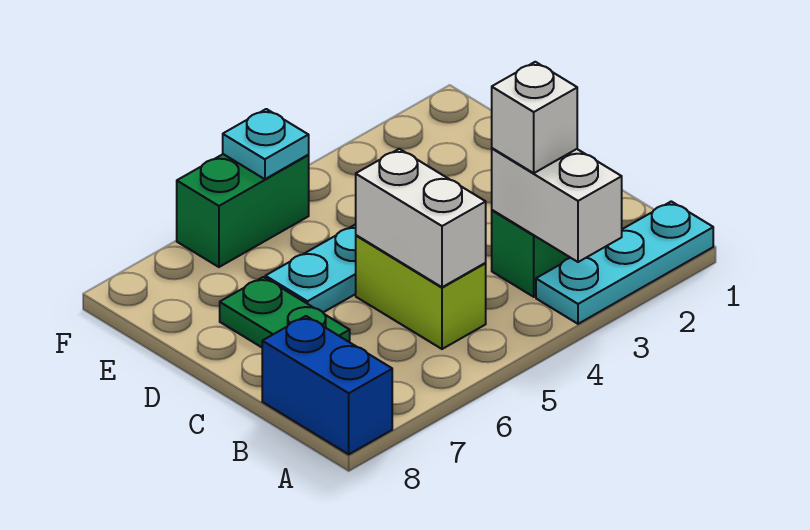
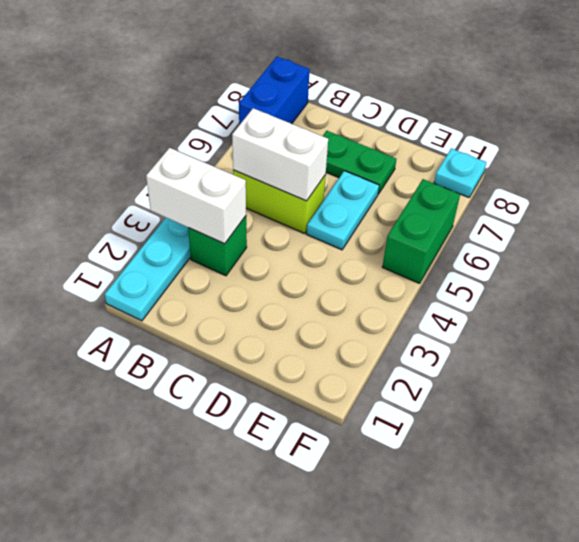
blue 1x2 brick [262,316,392,454] -> blue 1x2 brick turned to [239,57,310,125]
white 1x1 brick [492,62,577,173] -> none
cyan 1x1 plate [223,109,309,179] -> cyan 1x1 plate moved to [434,148,486,197]

